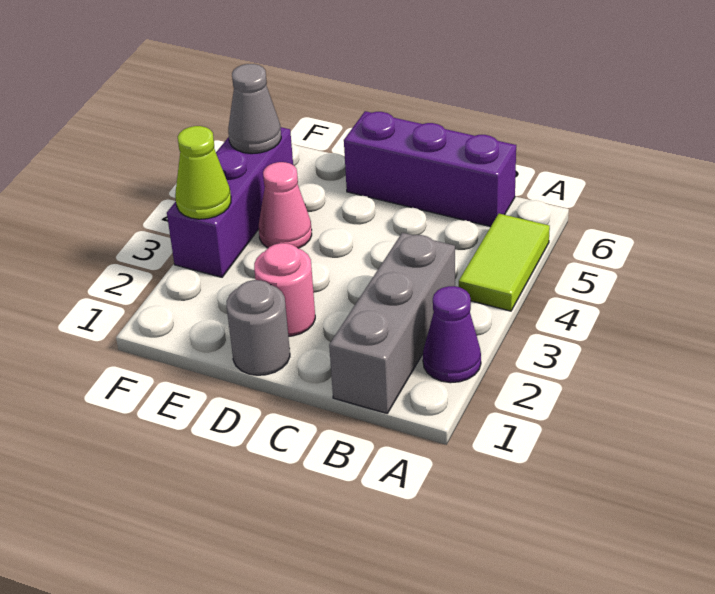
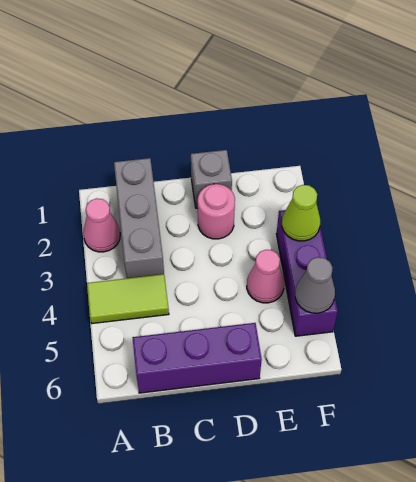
purple 1x1 cone [423,286,481,383] -> pink 1x1 cone [83,198,120,252]
lime 1x2 tile [459,214,550,311] -> lime 1x2 tile turned to [87,274,169,324]
grey 1x1 round brick [227,280,290,375] -> grey 1x1 brick [191,150,232,208]

